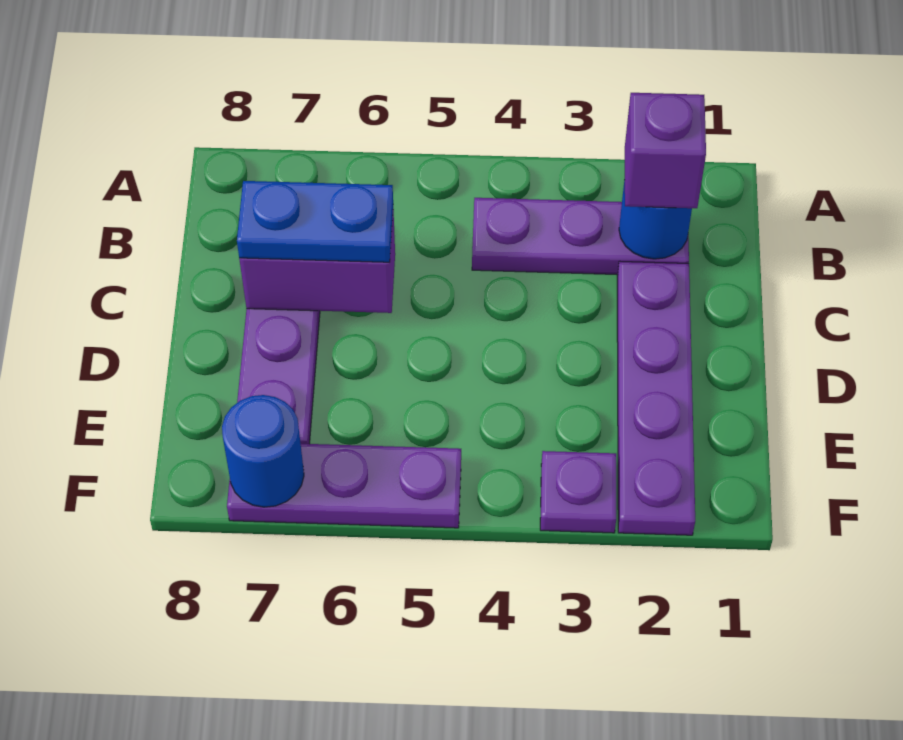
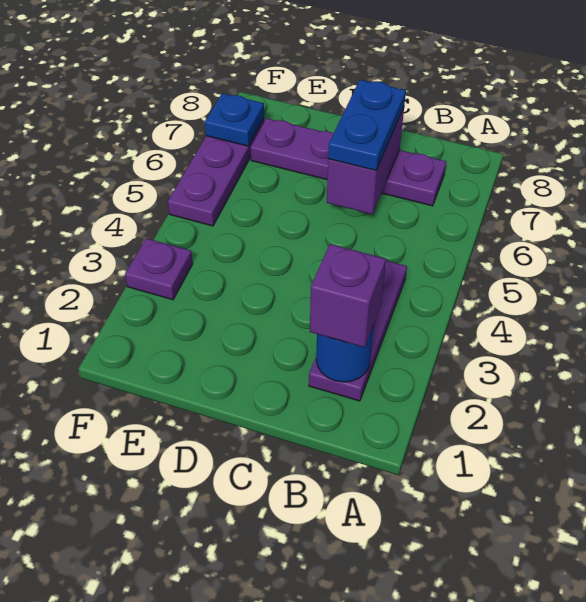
purple 1x4 plate [617,261,695,535] -> none
blue 1x1 round brick [222,395,304,507] -> blue 1x1 plate [205,93,264,146]

